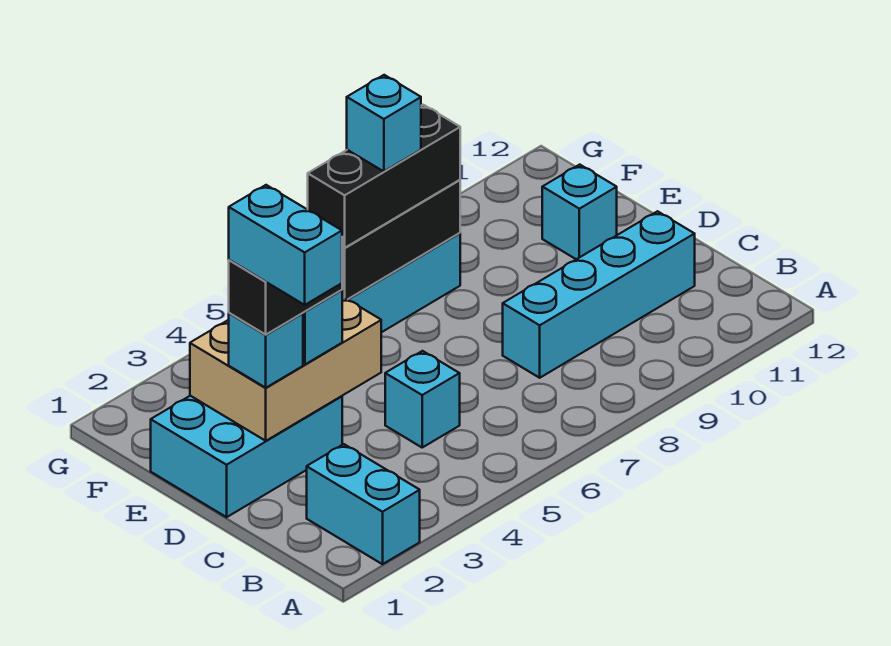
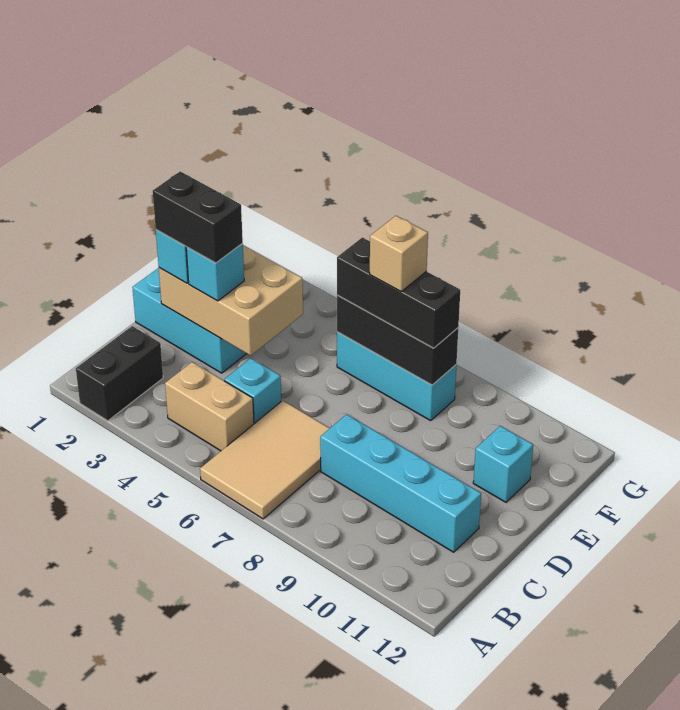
cyan 1x2 brick [307,444,420,564] -> black 1x2 brick [76,326,163,421]
none -> tan 2x3 tile [200,400,330,519]
none -> tan 1x2 brick [165,362,254,451]
cyan 1x2 brick [229,185,342,305] -> none
cyan 1x1 brick [347,75,421,172] -> tan 1x1 brick [370,216,428,291]

